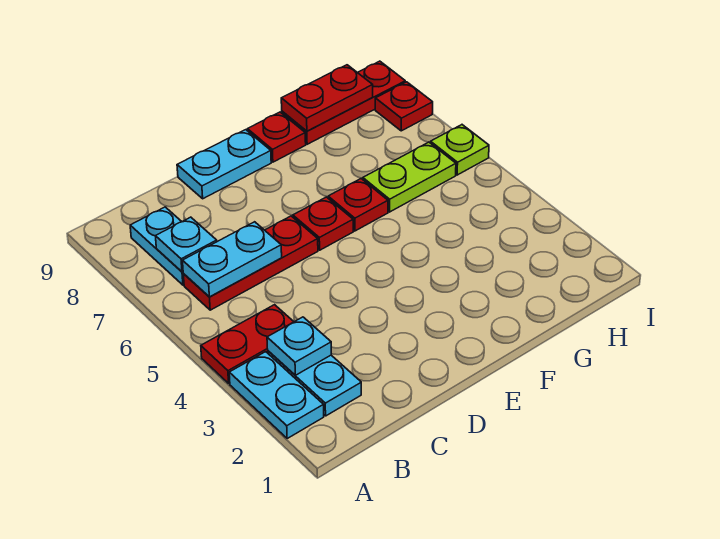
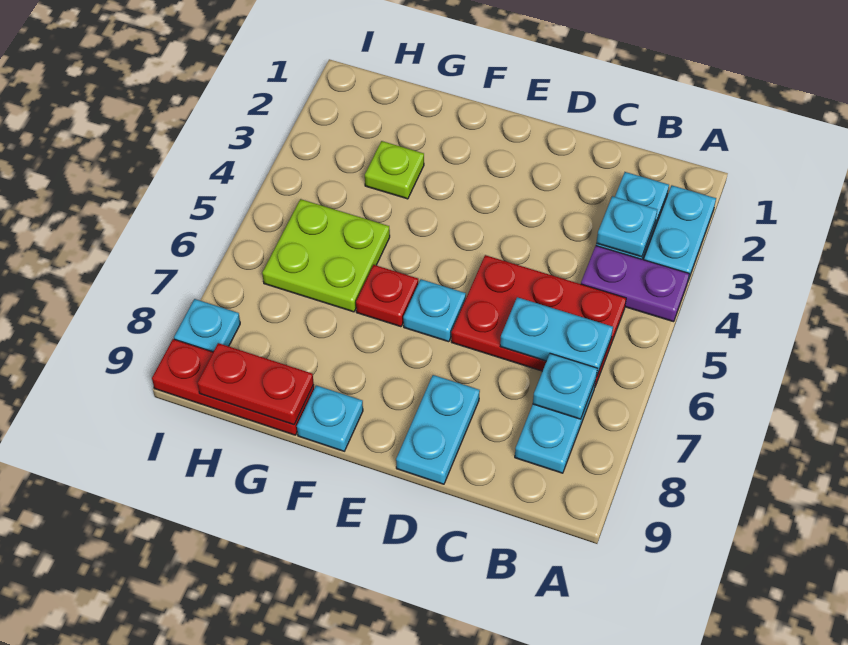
red 1x2 plate [201,305,294,383] -> purple 1x2 plate [581,246,689,322]
red 1x3 plate [183,216,318,310] -> red 2x3 plate [451,255,626,386]
cyan 1x2 plate [177,130,271,199] -> cyan 1x2 plate turned to [396,375,480,484]
red 1x1 plate [293,197,353,250] -> cyan 1x1 plate [403,279,466,342]
red 1x1 plate [247,112,306,162] -> cyan 1x1 plate [297,385,363,451]
lime 1x2 plate [363,142,456,212] -> lime 2x2 plate [262,199,390,312]
lime 1x1 plate [431,125,489,175] -> lime 1x1 plate moved to [365,141,424,199]
red 1x1 plate [375,82,433,131] -> cyan 1x1 plate [174,299,240,352]

